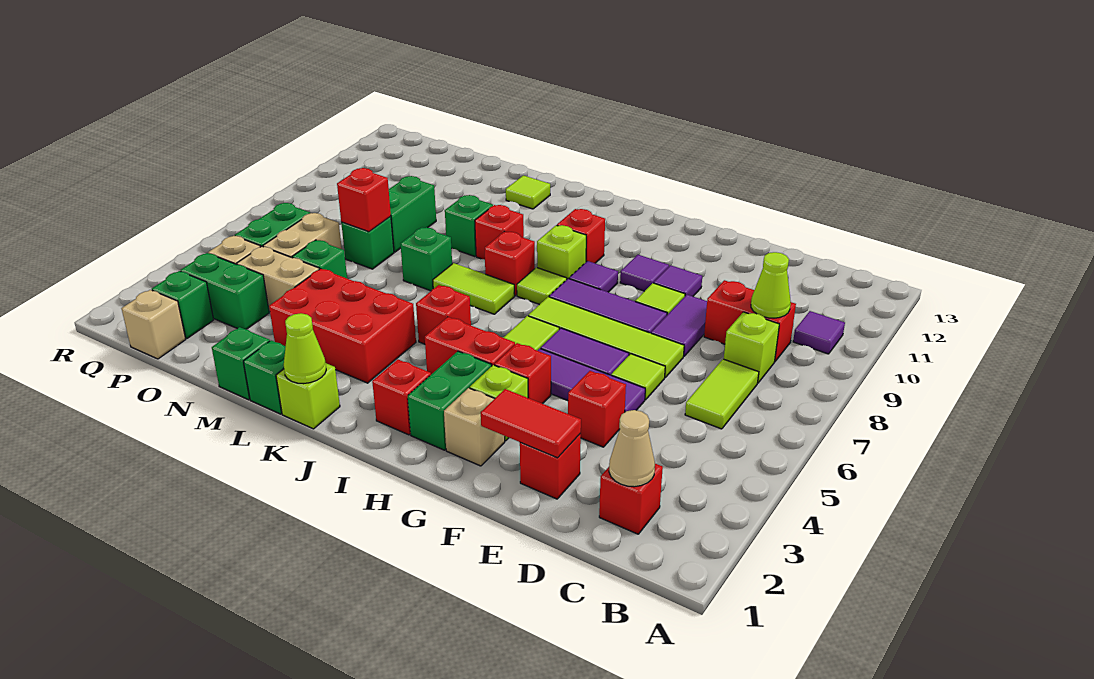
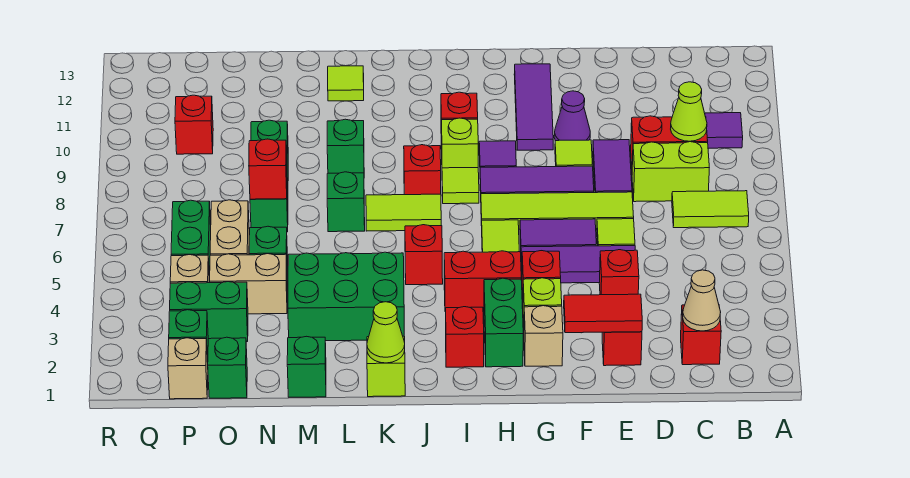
lime 1x2 tile [685,359,759,429] -> lime 1x2 tile turned to [672,191,749,228]
lime 1x1 brick [724,312,779,383] -> lime 1x2 brick [632,142,709,202]
purple 1x1 tile [654,265,702,296] -> purple 1x1 cone [554,91,590,141]
purple 1x1 tile [620,255,669,291] -> purple 1x3 tile [514,64,553,150]
red 2x3 brick [269,269,416,383] -> green 2x3 brick [288,252,404,341]
red 1x1 brick [475,205,524,260] -> red 1x1 brick moved to [175,95,213,154]
green 1x1 brick [243,340,286,414] -> green 1x1 brick moved to [208,337,247,398]

